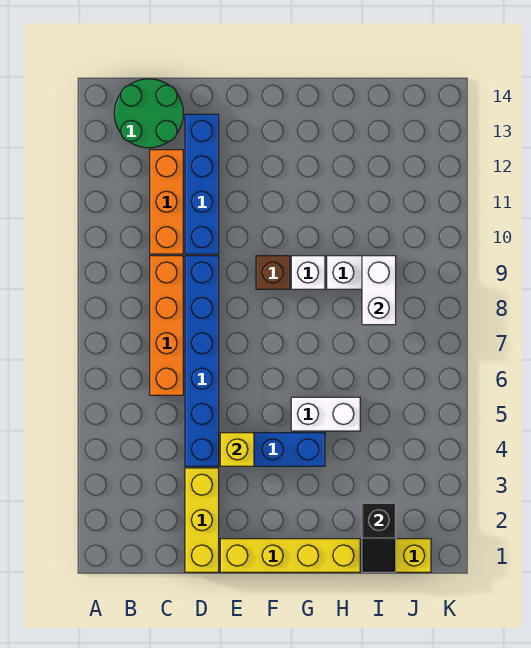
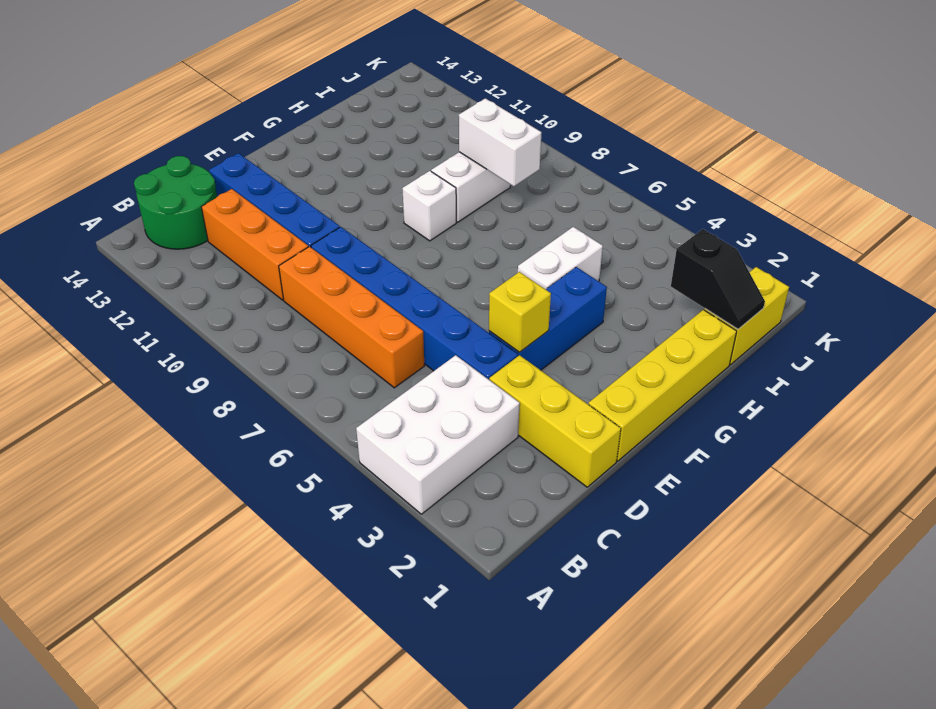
none -> white 2x3 brick [356,355,520,514]
brown 1x1 brick [256,256,290,289] -> none

